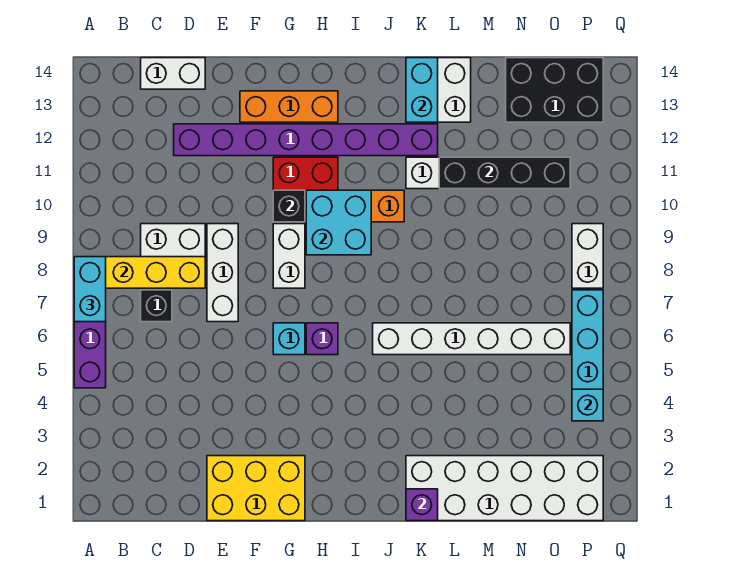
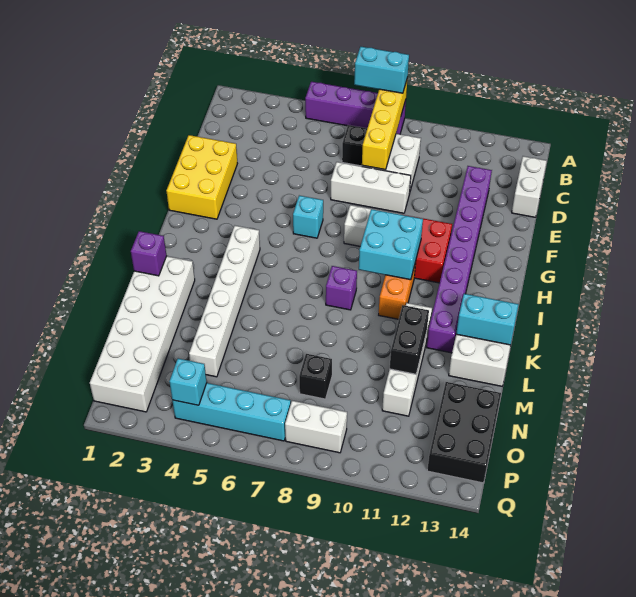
orange 1x3 brick [240,91,338,122] -> none
black 1x1 brick [273,190,305,222] -> black 1x1 brick moved to [299,354,332,399]
purple 1x1 brick [306,323,338,355] -> purple 1x1 brick moved to [326,266,357,310]
white 1x6 brick [373,323,570,355] -> white 1x6 brick moved to [189,226,260,377]
black 1x4 brick [439,157,570,189] -> black 1x2 brick [390,305,429,374]

